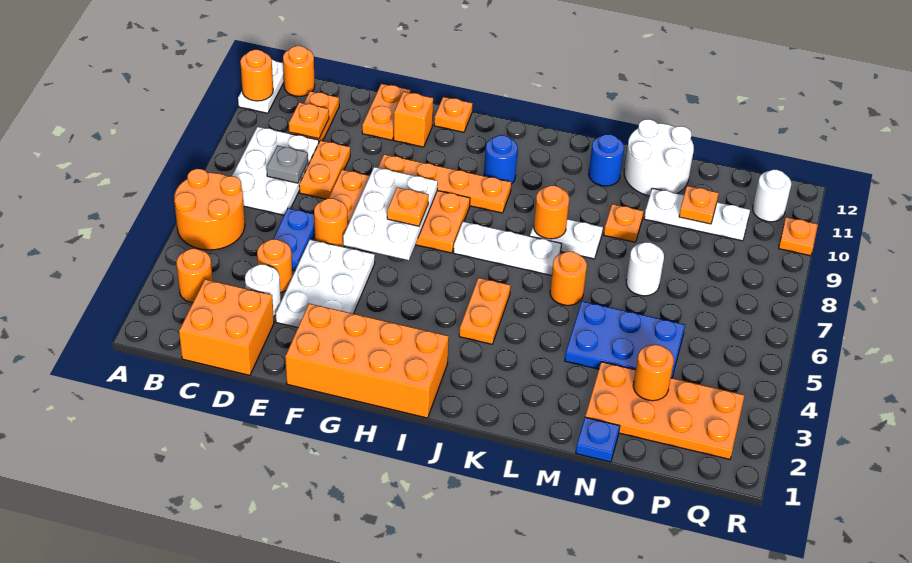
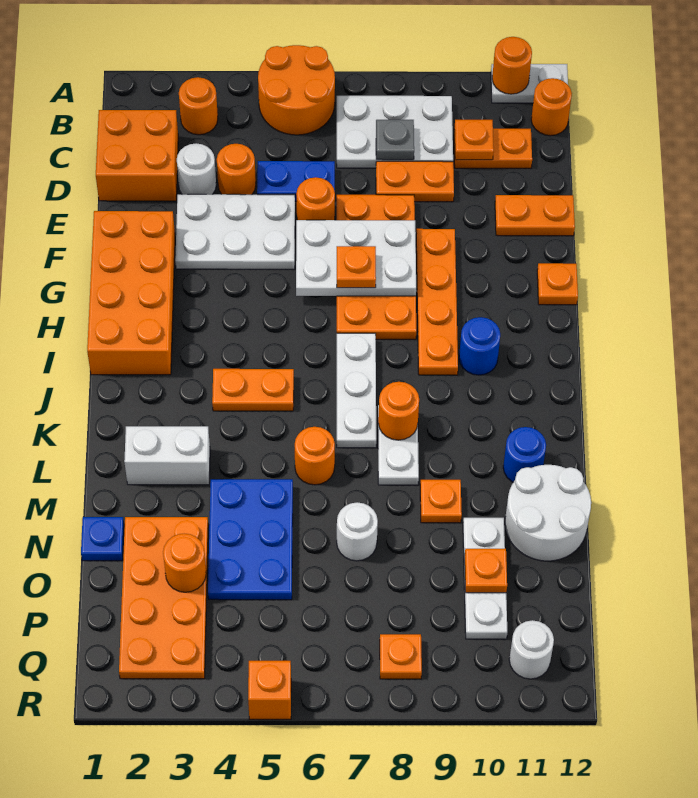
orange 1x1 brick [394,92,433,147] -> orange 1x1 brick moved to [248,661,291,719]
none -> white 1x2 brick [124,426,210,485]
orange 1x1 plate [779,217,818,256] -> orange 1x1 plate moved to [380,634,422,679]

